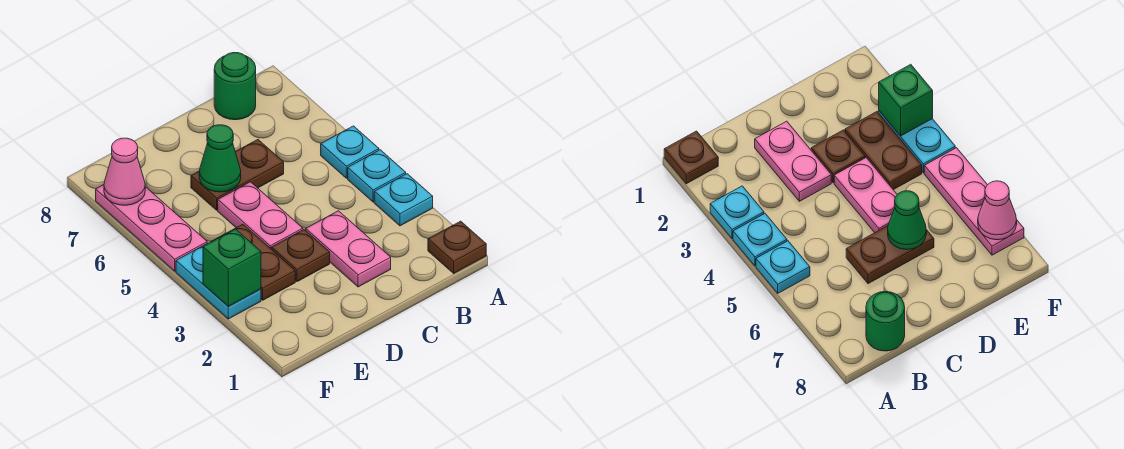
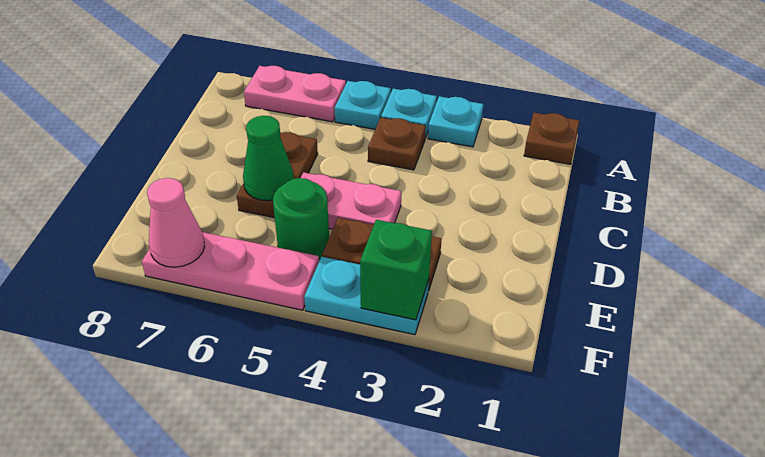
green 1x1 round brick [214,53,256,120] -> green 1x1 round brick moved to [273,178,329,259]
pink 1x2 plate [306,211,391,287] -> pink 1x2 plate moved to [244,66,346,122]
brown 1x1 plate [271,230,330,282] -> brown 1x1 plate moved to [368,118,426,170]

